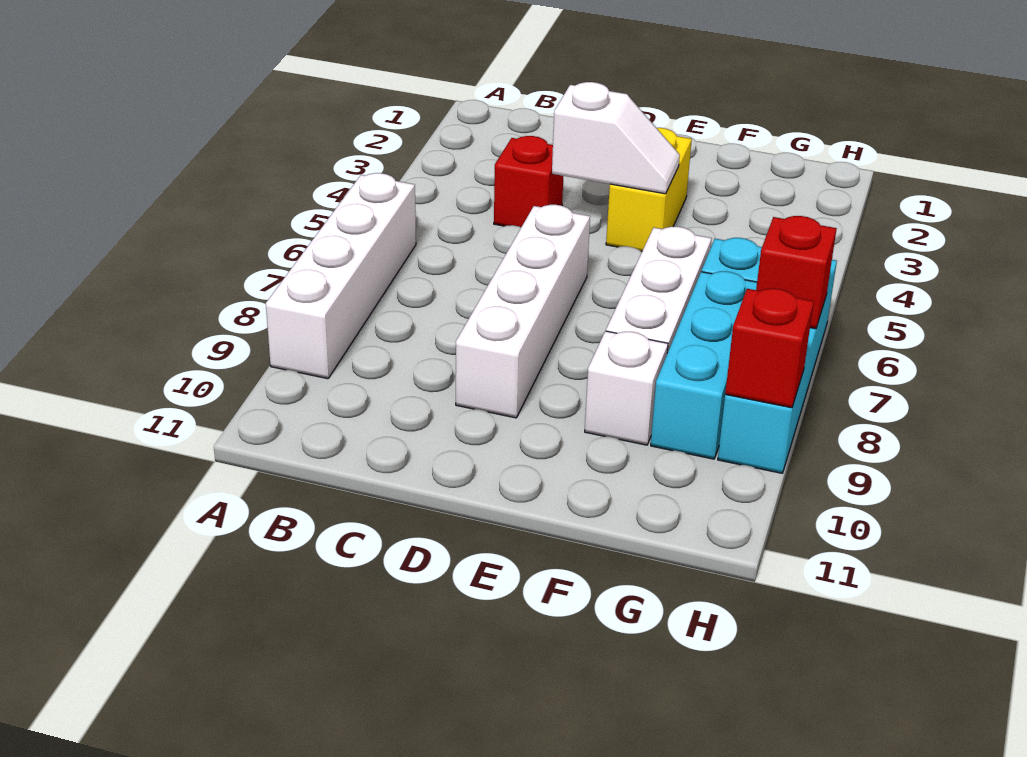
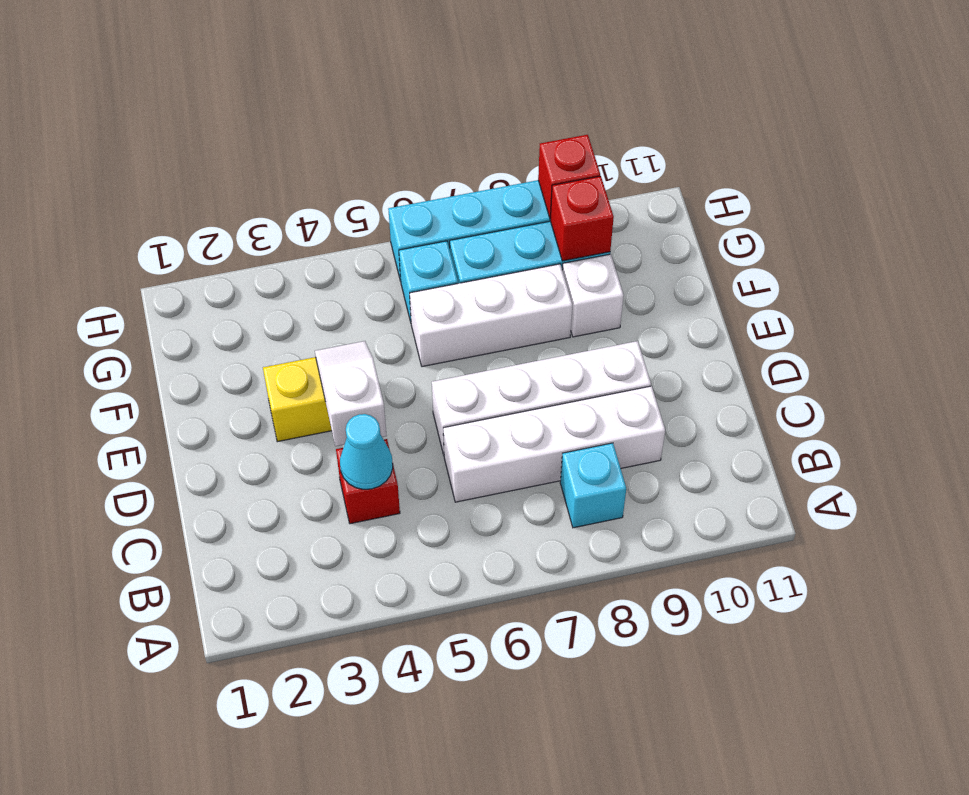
white 1x4 brick [266,173,416,379] -> white 1x4 brick moved to [443,386,665,502]
none -> cyan 1x1 brick [560,443,626,528]
none -> cyan 1x1 cone [340,414,393,489]
red 1x1 brick [756,216,837,329] -> red 1x1 brick moved to [550,176,614,261]

